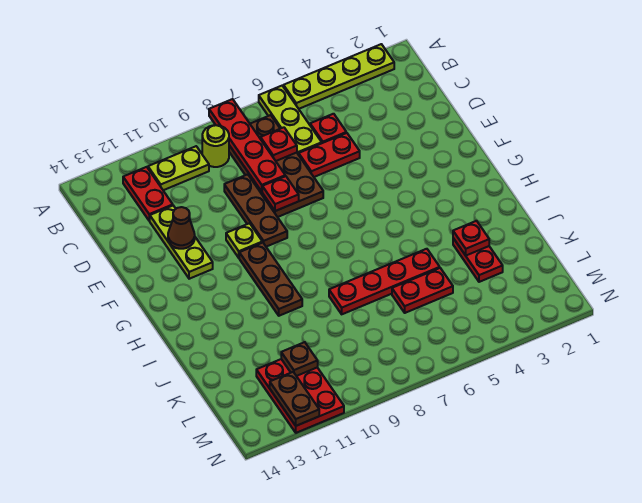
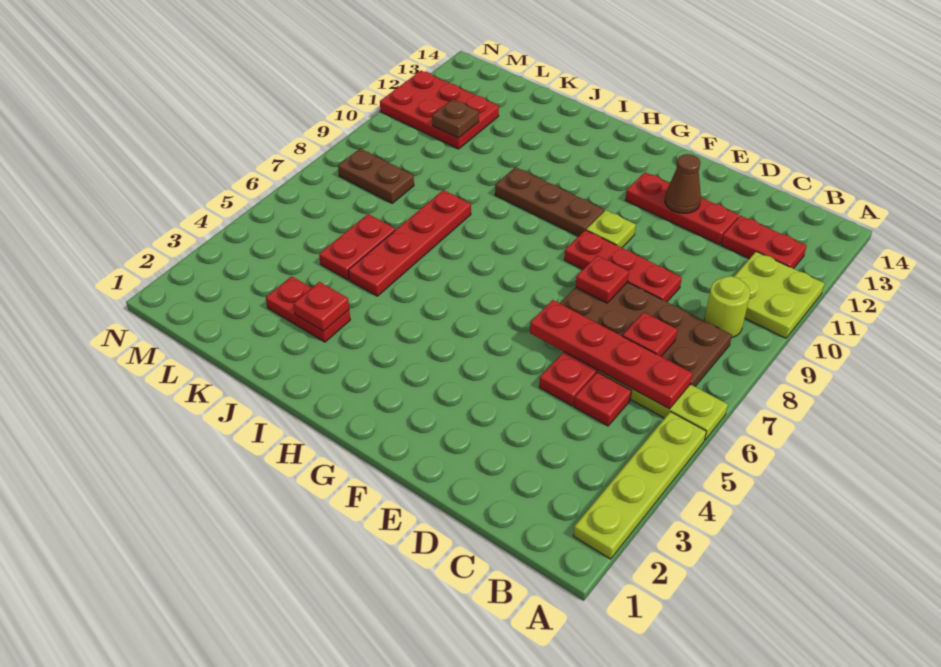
red 1x4 plate [209,99,285,192] -> red 1x4 plate moved to [530,300,693,409]
lime 1x2 plate [148,146,209,190] -> lime 2x2 plate [734,252,824,338]
brown 1x3 plate [224,174,287,247] -> red 1x3 plate [564,230,682,302]
lime 1x3 plate [150,206,213,279] -> red 1x3 plate [625,172,739,244]
brown 1x2 plate [270,372,319,426] -> brown 1x2 plate moved to [338,149,414,203]

